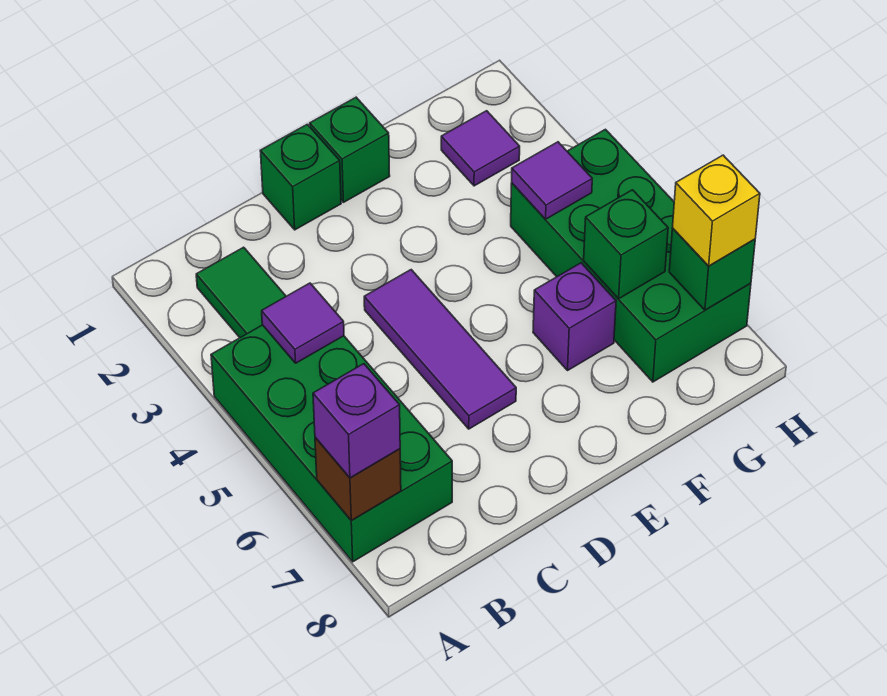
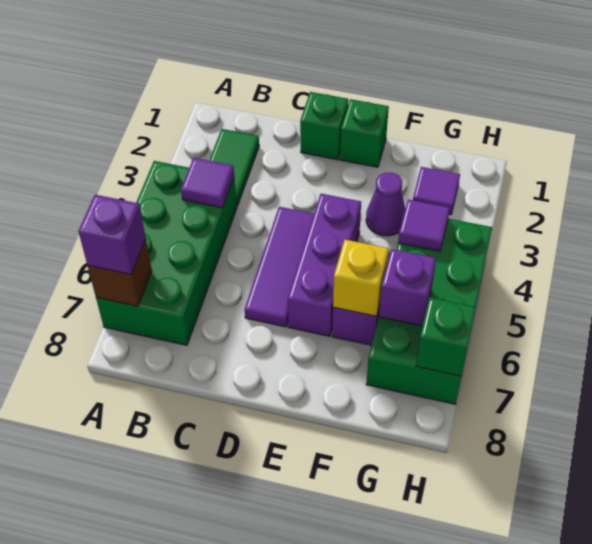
none -> purple 1x3 brick [288,194,361,336]
none -> purple 1x1 cone [366,173,405,236]
green 1x1 brick [584,190,668,299] -> purple 1x1 brick [379,249,436,326]
yellow 1x1 brick [673,155,760,266] -> yellow 1x1 brick moved to [333,240,389,316]

